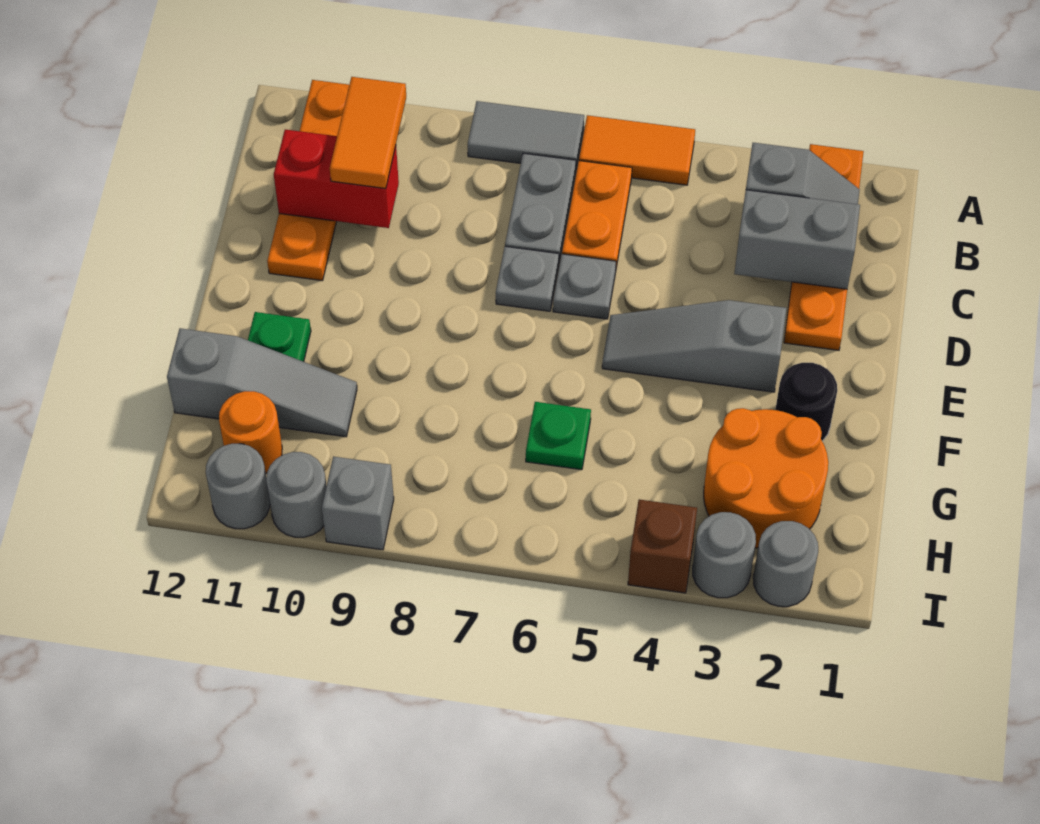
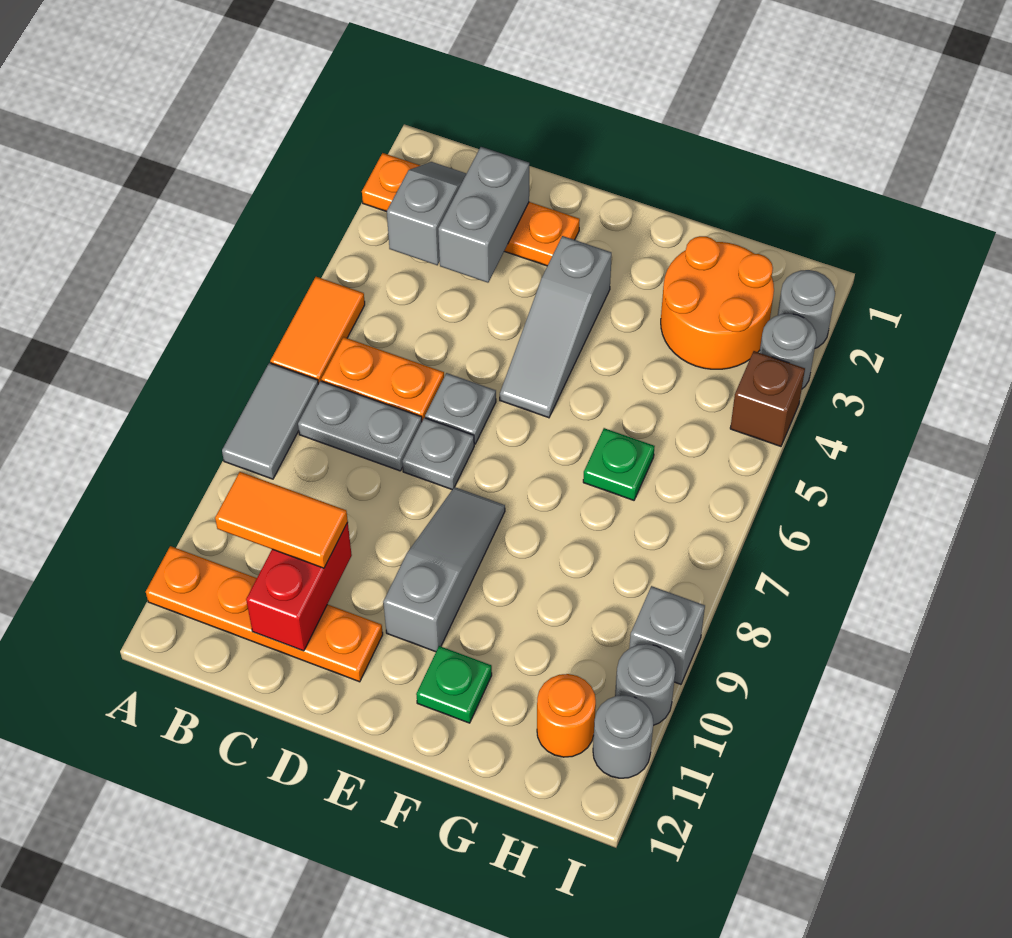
black 1x1 round brick [775,363,837,441] -> none
grey 1x3 slope [167,328,357,437] -> grey 1x3 slope moved to [383,487,505,652]

